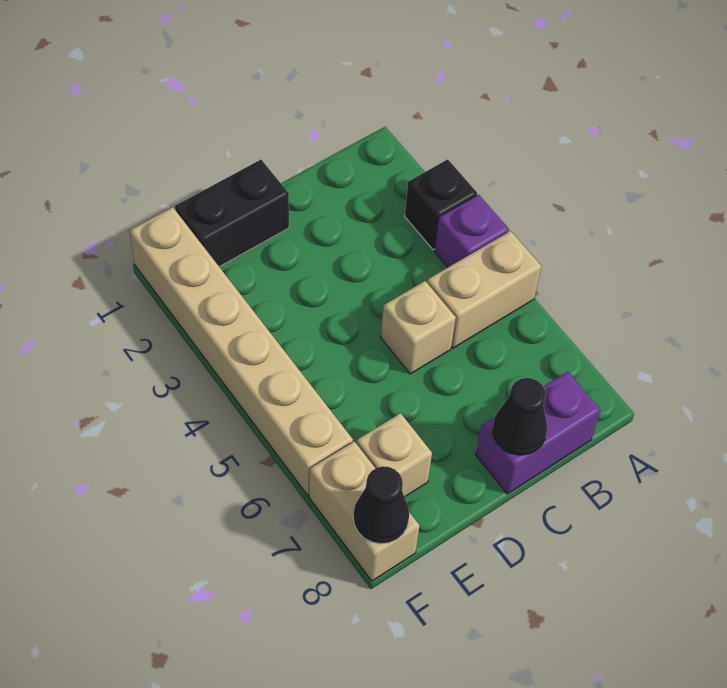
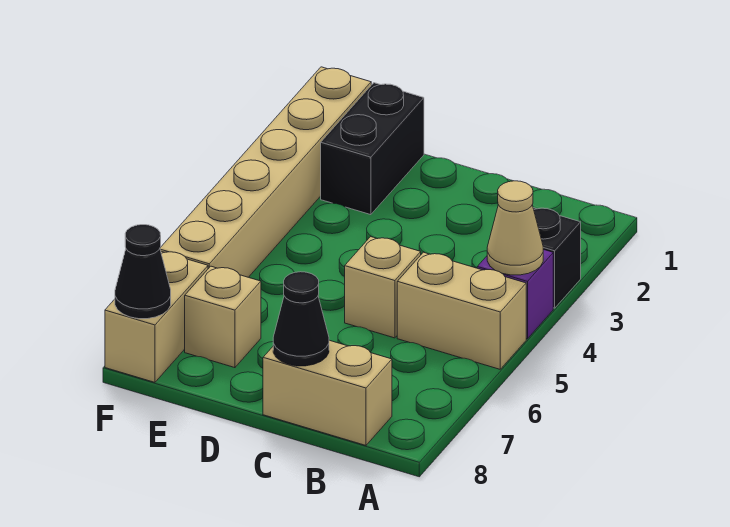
none -> tan 1x1 cone [487,181,543,275]
purple 1x2 brick [476,371,601,494] -> tan 1x2 brick [263,340,392,445]
black 1x2 brick [175,160,289,267] -> black 1x2 brick turned to [321,83,424,215]

